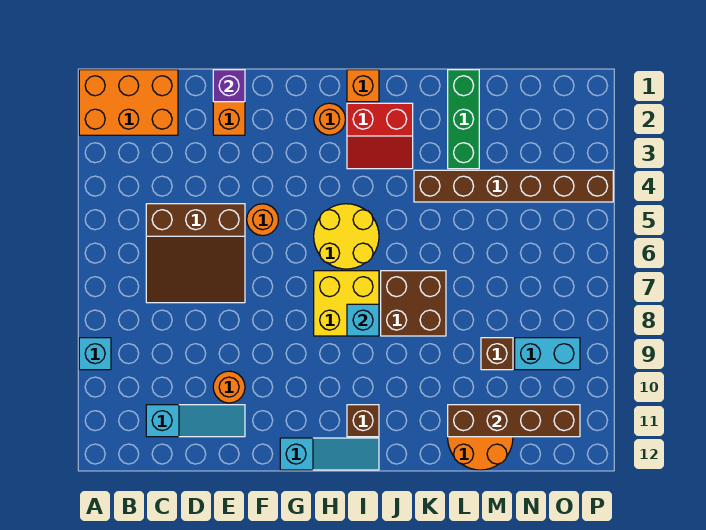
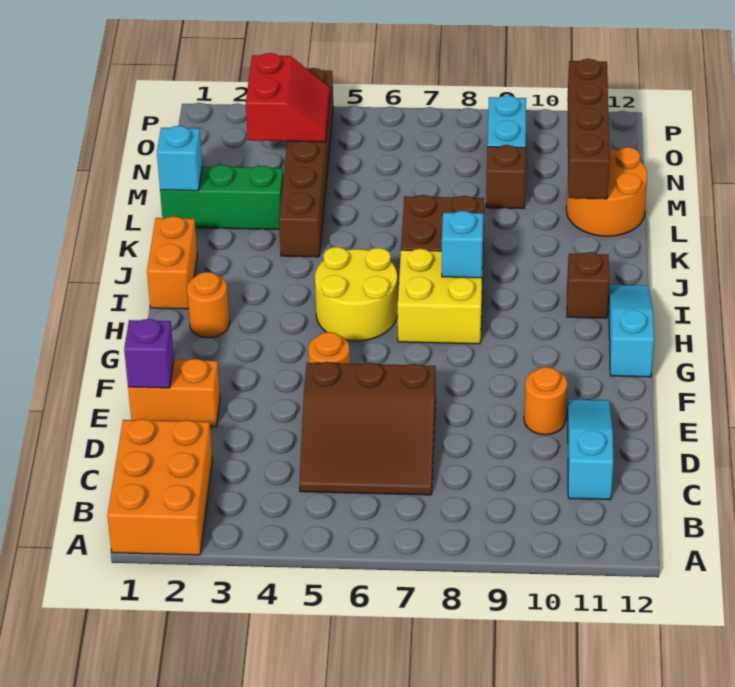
cyan 1x1 brick [79,338,111,370] -> cyan 1x1 brick moved to [157,126,202,191]
brown 3x3 slope [146,204,245,303] -> brown 3x3 slope turned to [299,362,436,495]
orange 1x1 brick [347,70,379,102] -> orange 1x2 brick [147,216,197,309]
red 2x2 slope [347,103,413,169] -> red 2x2 slope moved to [246,53,330,142]

